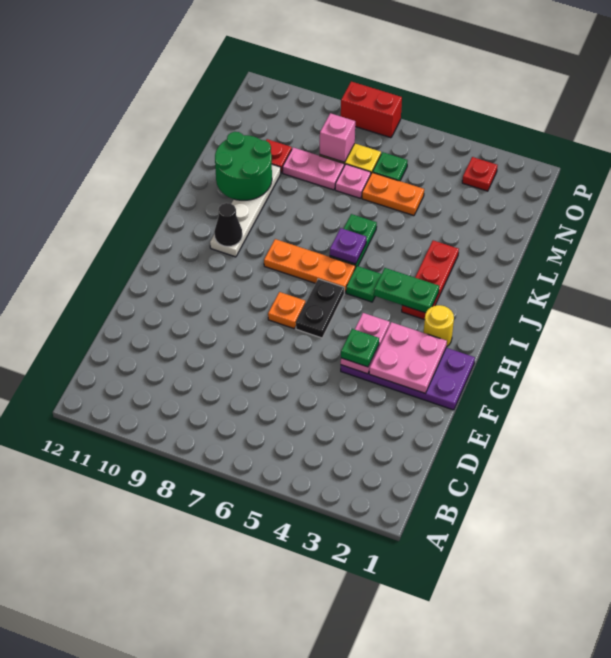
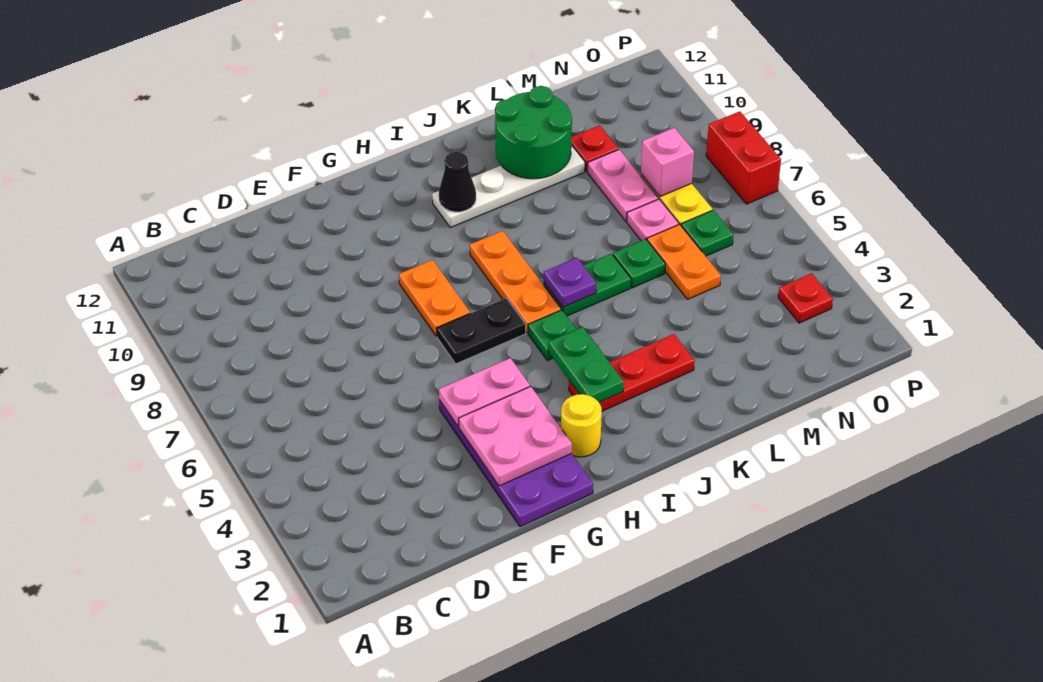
green 1x1 plate [341,329,379,367] -> green 1x1 plate moved to [613,239,665,288]
orange 1x1 plate [268,292,305,329] -> orange 1x2 plate [399,260,470,336]

